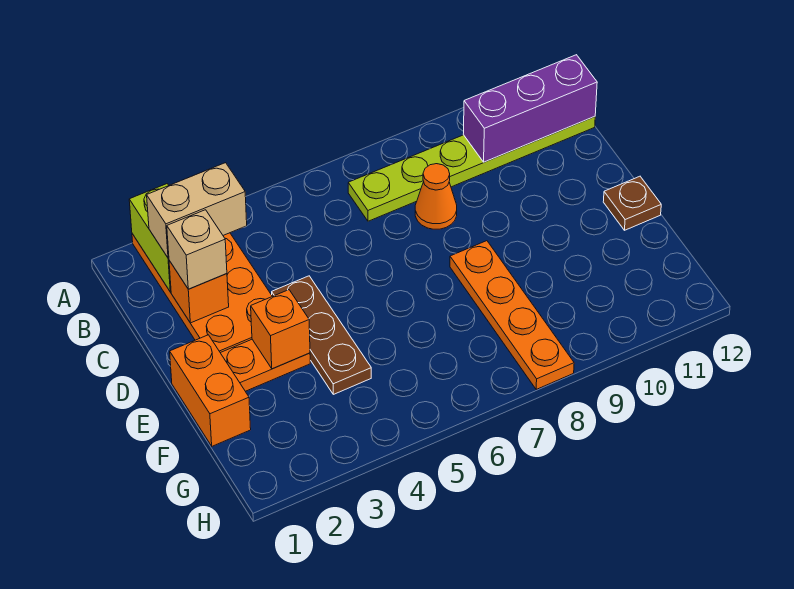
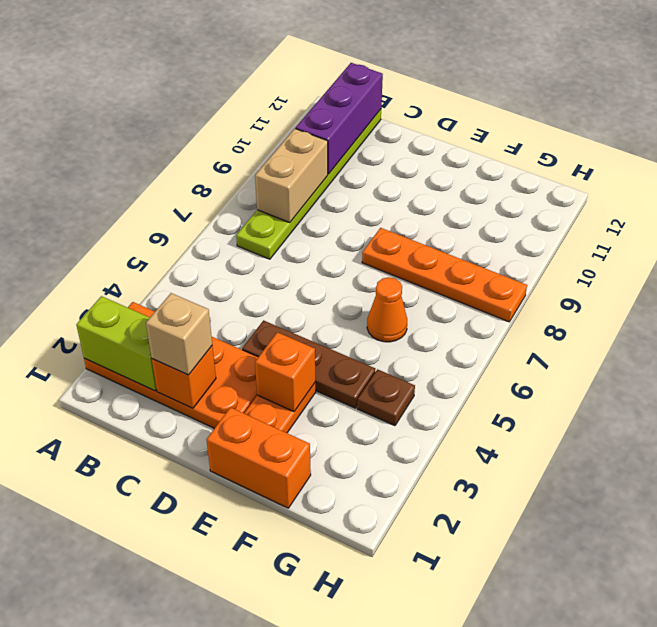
tan 1x2 brick [147,163,247,258] -> tan 1x2 brick moved to [255,129,328,222]
orange 1x1 cone [415,164,457,229] -> orange 1x1 cone moved to [367,277,407,342]
brown 1x1 plate [603,176,661,230] -> brown 1x1 plate moved to [357,369,415,426]

